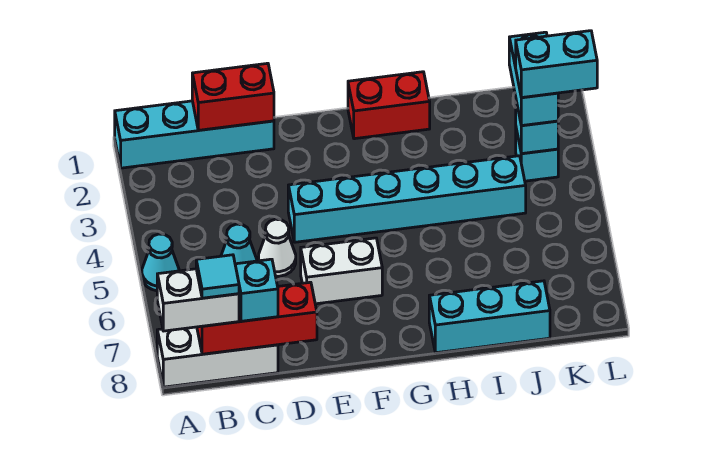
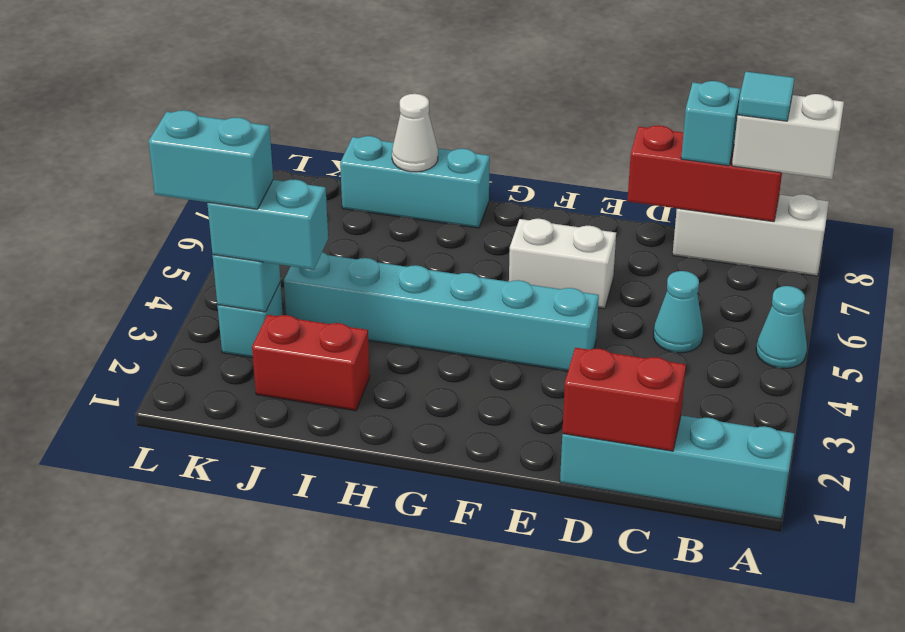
white 1x1 cone [259,219,296,276] -> white 1x1 cone moved to [392,94,438,172]
red 1x2 brick [348,72,430,139] -> red 1x2 brick moved to [252,315,370,411]
cyan 1x2 brick [509,32,558,126] -> cyan 1x2 brick turned to [207,179,328,269]

